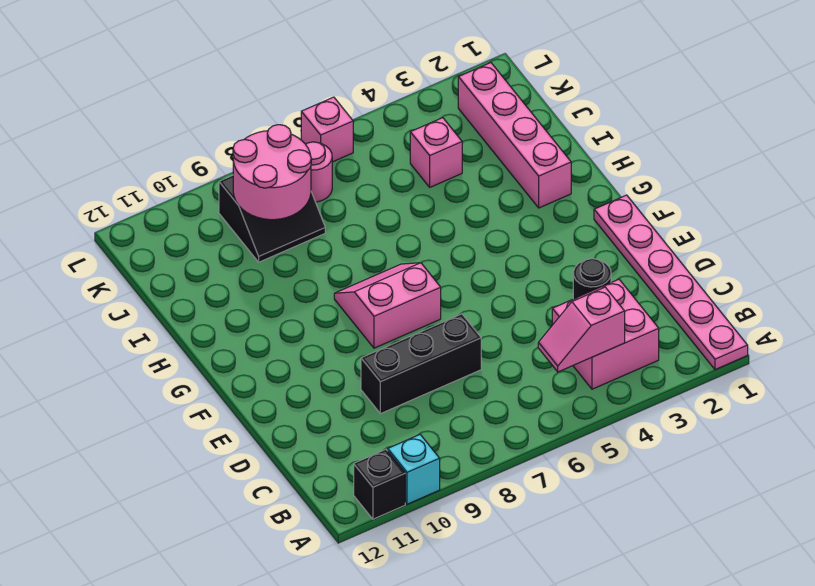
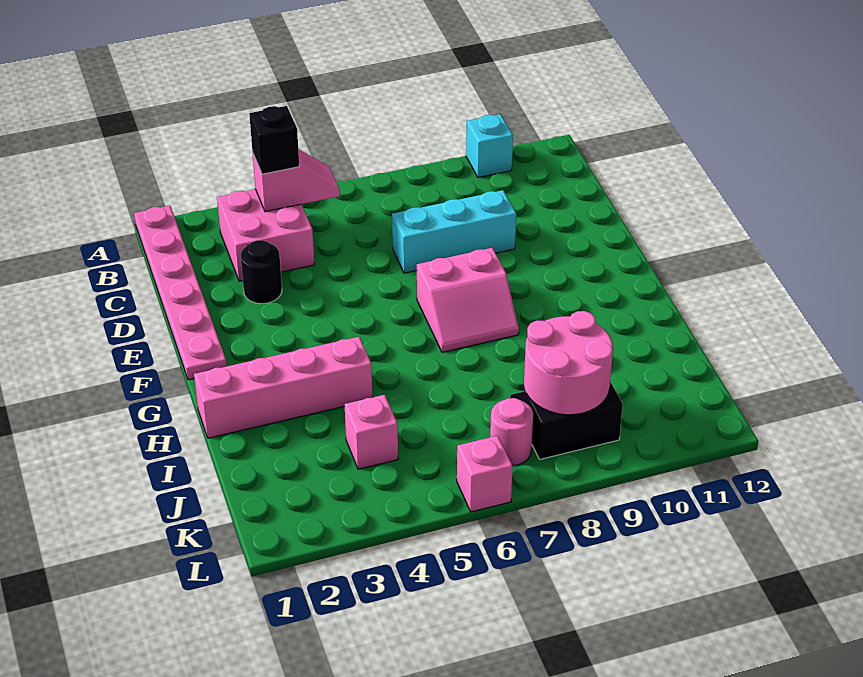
black 1x1 brick [354,449,405,519] -> black 1x1 brick moved to [249,106,299,174]
black 1x3 brick [361,314,481,414] -> cyan 1x3 brick [392,190,516,273]
pink 1x4 brick [458,63,571,208] -> pink 1x4 brick turned to [194,337,372,438]

